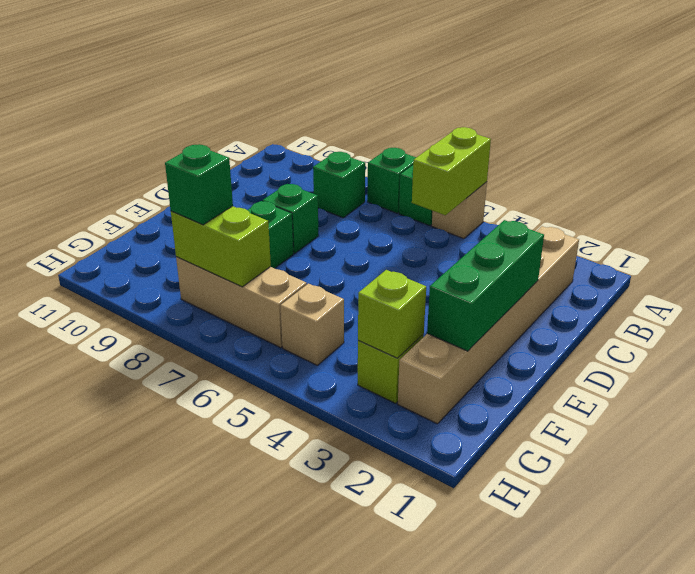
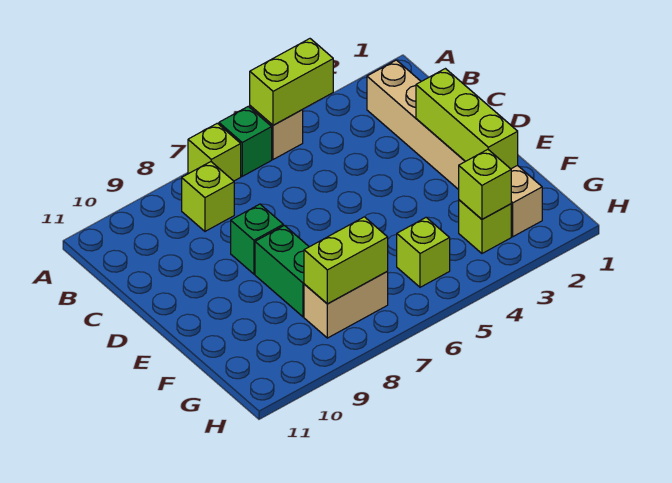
lime 1x2 brick [412,127,491,215] -> lime 1x2 brick turned to [250,39,333,125]
green 1x1 brick [367,148,416,213] -> lime 1x1 brick [188,123,241,181]
green 1x1 brick [313,152,365,218] -> lime 1x1 brick [182,162,234,231]
green 1x3 brick [427,220,544,351] -> lime 1x3 brick [416,69,518,169]
tan 1x1 brick [280,284,344,365] -> lime 1x1 brick [397,218,450,287]
tan 1x3 brick [176,257,307,348] -> tan 1x2 brick [304,271,388,338]
green 1x1 brick [165,144,233,225] -> none

